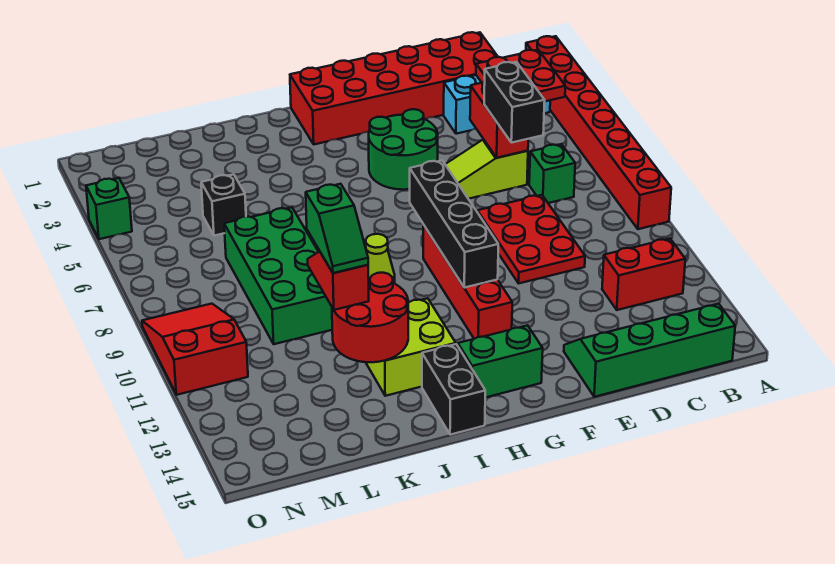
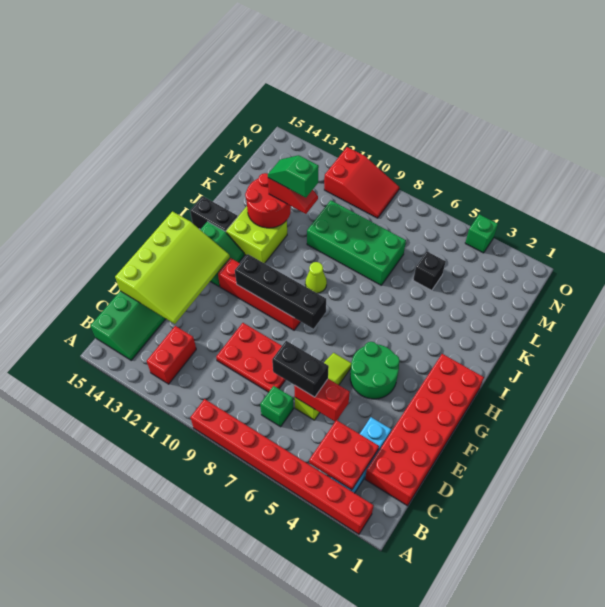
none -> lime 3x4 slope [115,212,230,324]

